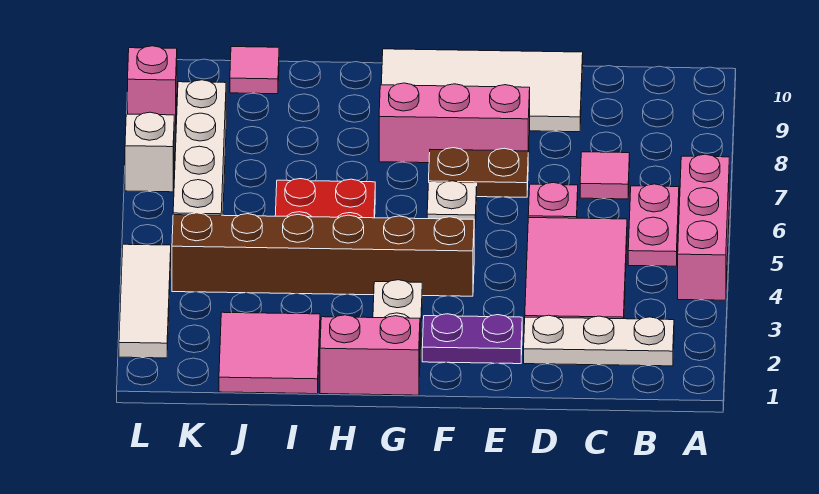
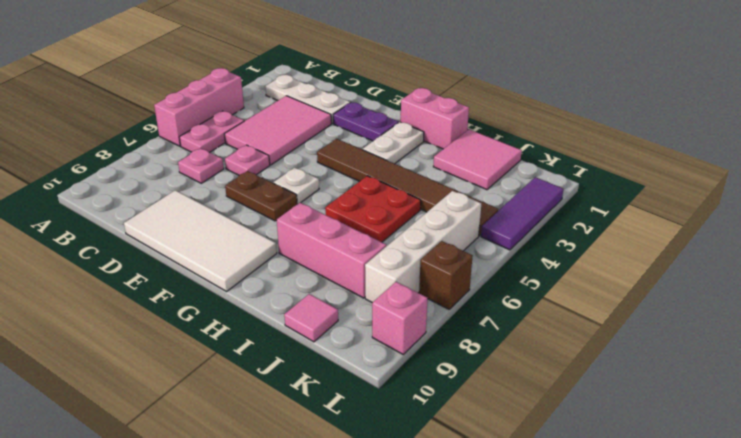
pink 1x1 tile [580,152,630,199] -> pink 1x1 plate [178,148,224,183]
pink 1x3 brick [379,83,530,163] -> pink 1x3 brick moved to [277,203,386,298]
brown 1x6 brick [172,213,474,296] -> brown 1x6 tile [317,139,498,236]
white 1x3 tile [119,244,171,358] -> purple 1x3 tile [481,177,564,250]
white 1x1 brick [125,112,174,192] -> brown 1x1 brick [419,241,472,309]

